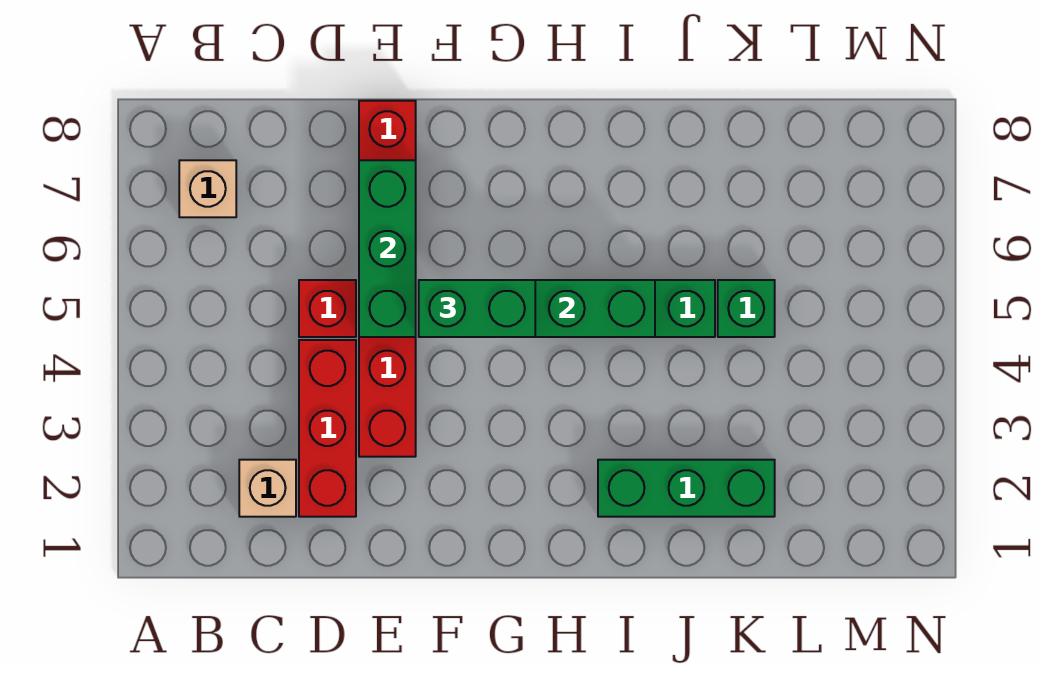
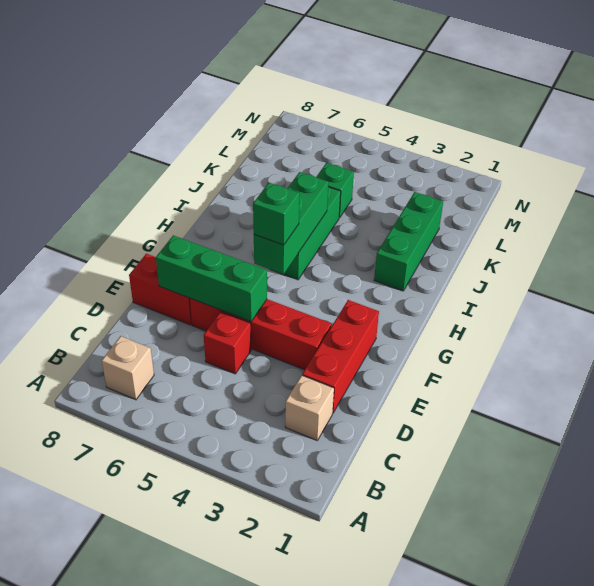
red 1x3 brick [299,340,356,517] -> red 1x3 brick turned to [302,300,379,413]
green 1x2 brick [419,280,535,337] -> green 1x1 brick [253,183,300,245]

